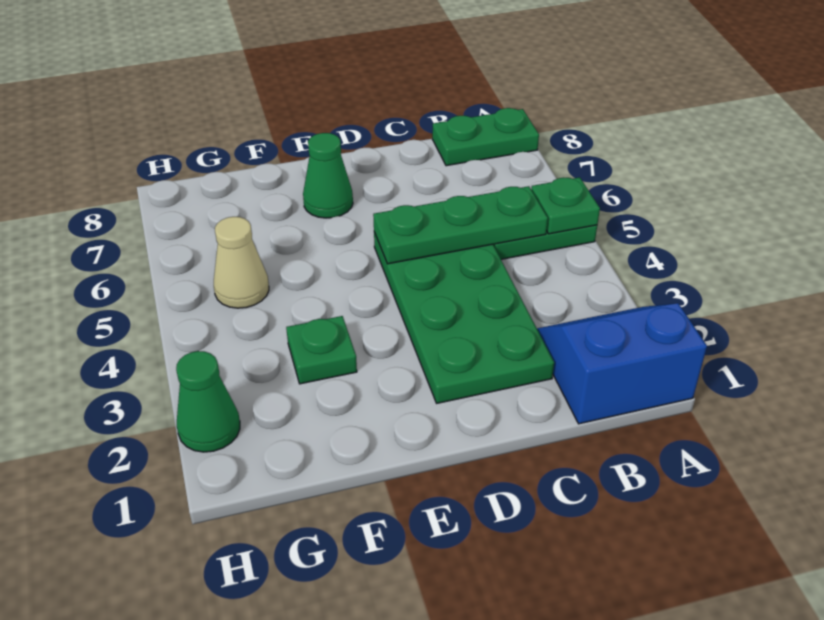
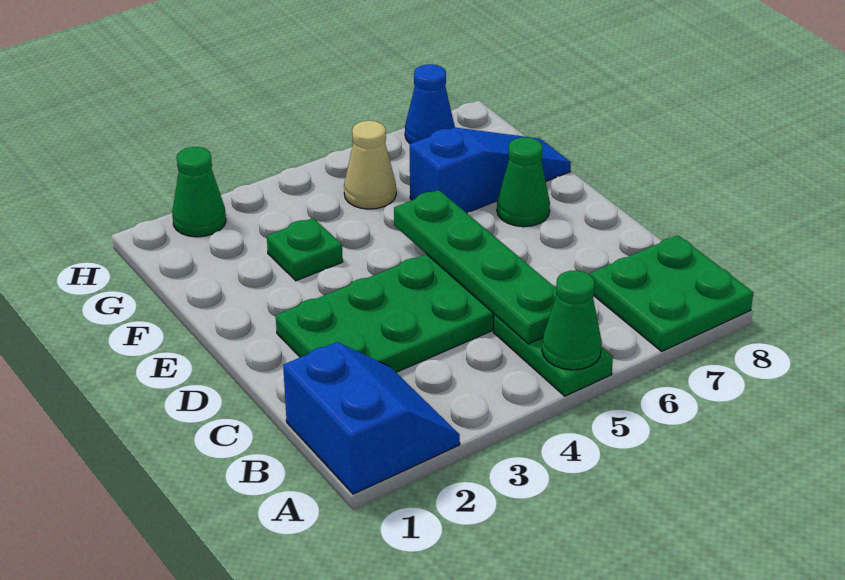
green 1x1 plate [531,177,600,234] -> green 1x1 cone [542,270,602,370]
green 1x2 plate [432,108,539,166] -> green 2x2 plate [589,235,753,351]
green 1x3 plate [373,186,548,264] -> green 1x4 plate [394,190,556,344]
none -> blue 1x3 slope [410,127,571,213]
none -> blue 1x1 cone [405,64,455,144]

